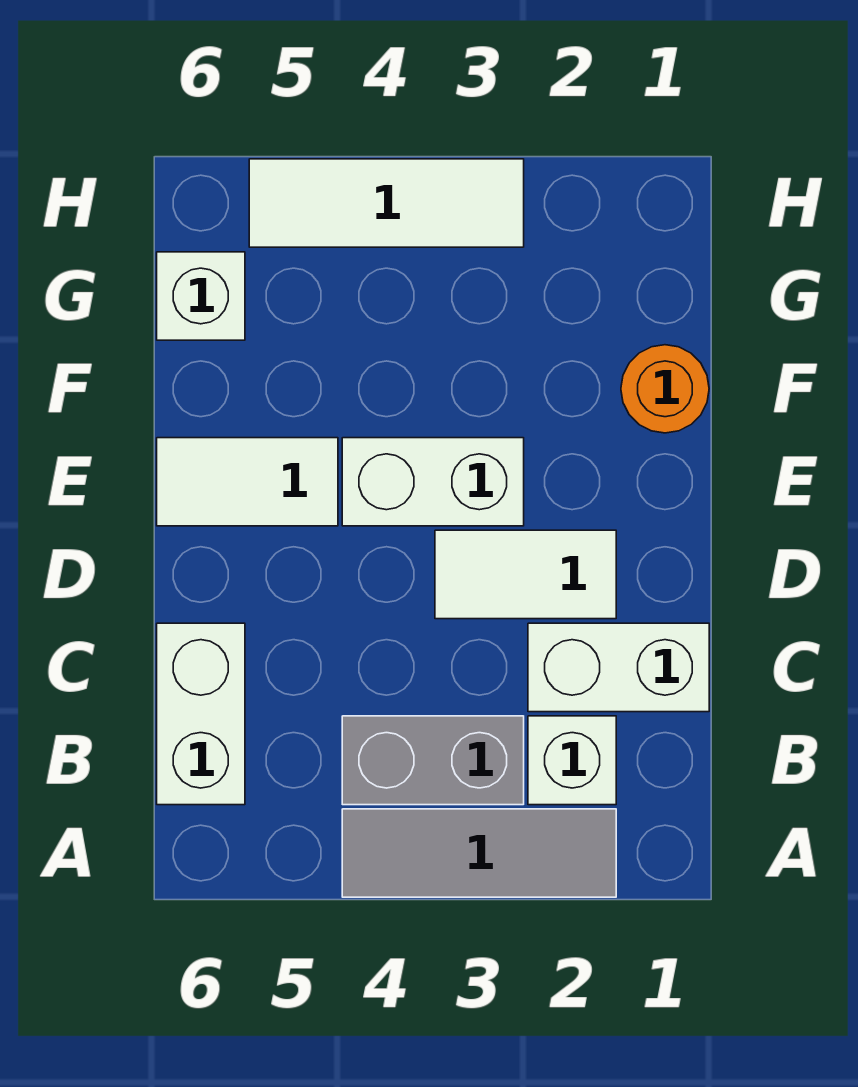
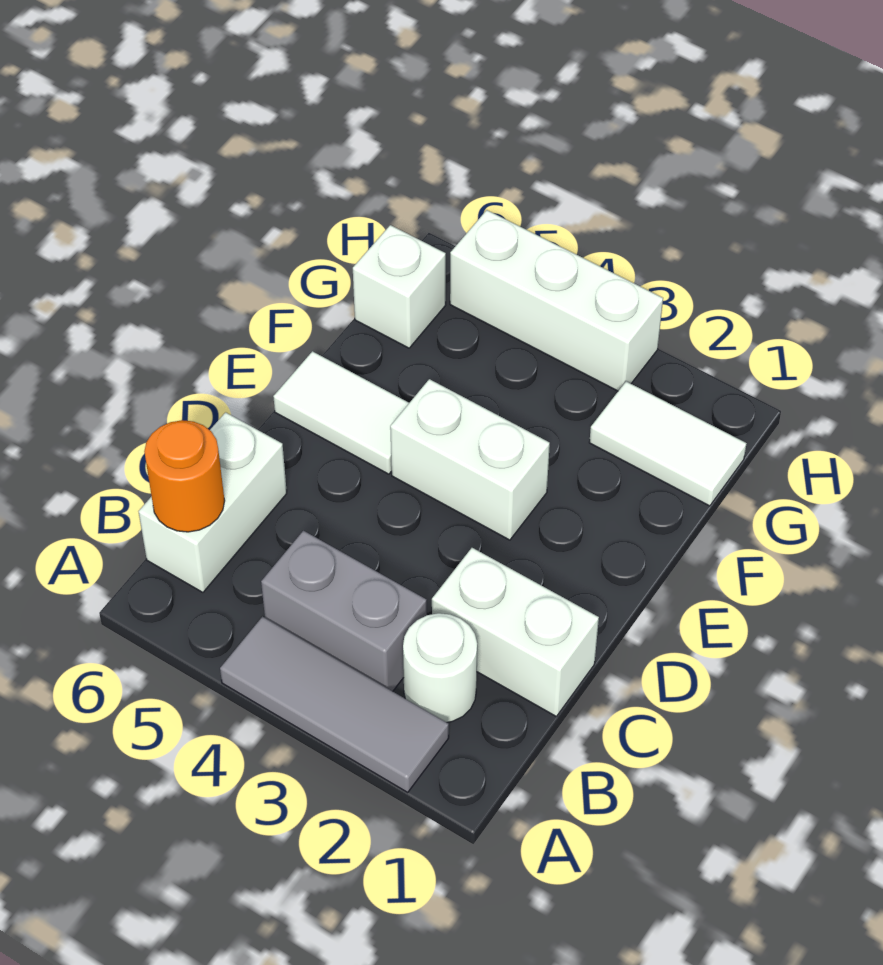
white 1x1 brick [528,716,616,805] -> white 1x1 round brick [403,613,477,722]
white 1x2 tile [435,530,616,619] -> white 1x2 tile moved to [589,381,747,506]
orange 1x1 round brick [621,345,709,433] -> orange 1x1 round brick moved to [144,420,225,532]
white 1x3 tile [249,159,524,247] -> white 1x3 brick [450,210,663,391]

